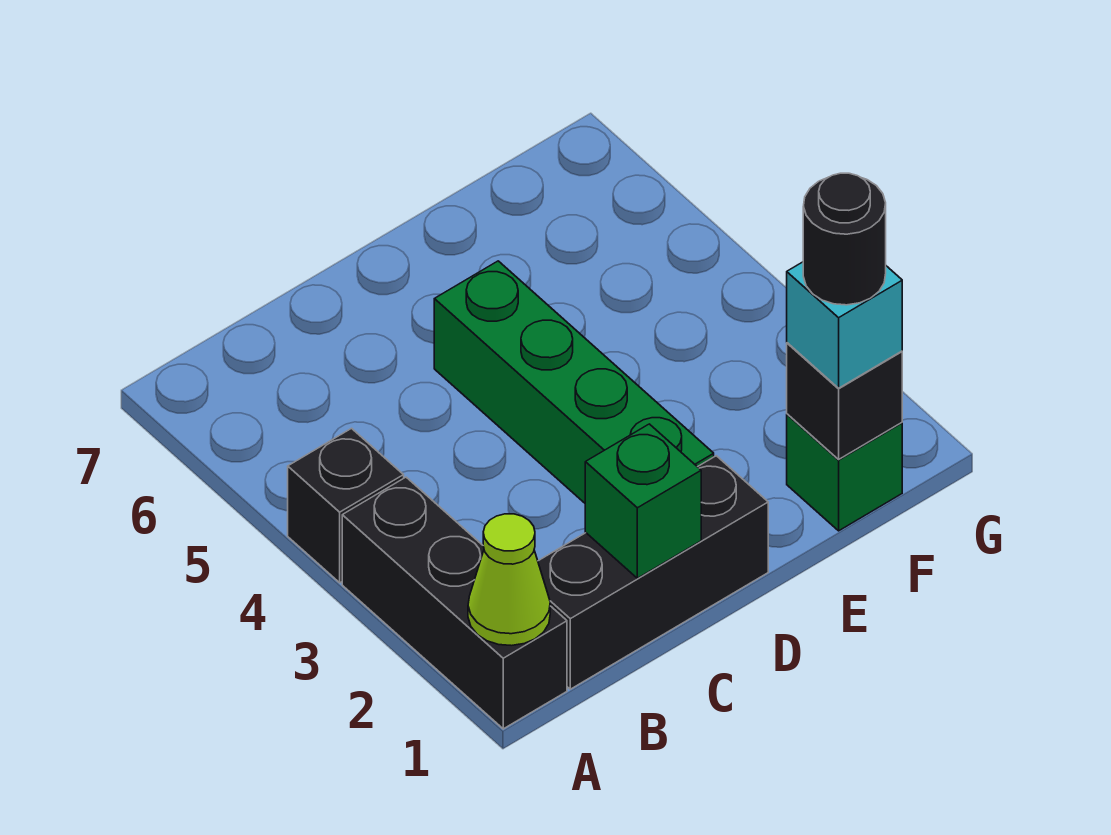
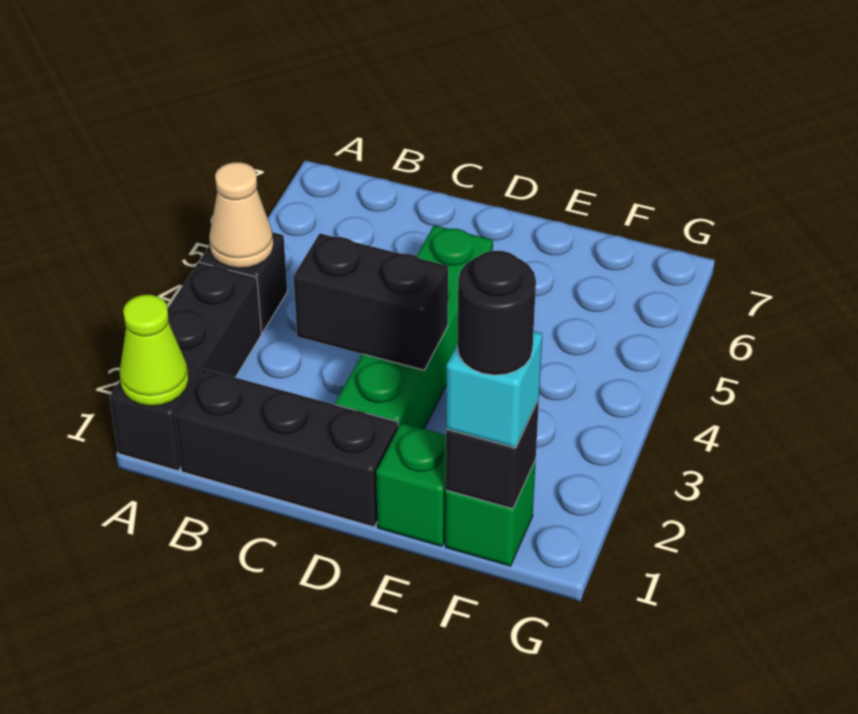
none -> tan 1x1 cone [209,162,273,268]
green 1x1 brick [585,424,701,578] -> green 1x1 brick moved to [376,423,446,546]
none -> black 1x2 brick [293,233,448,370]

